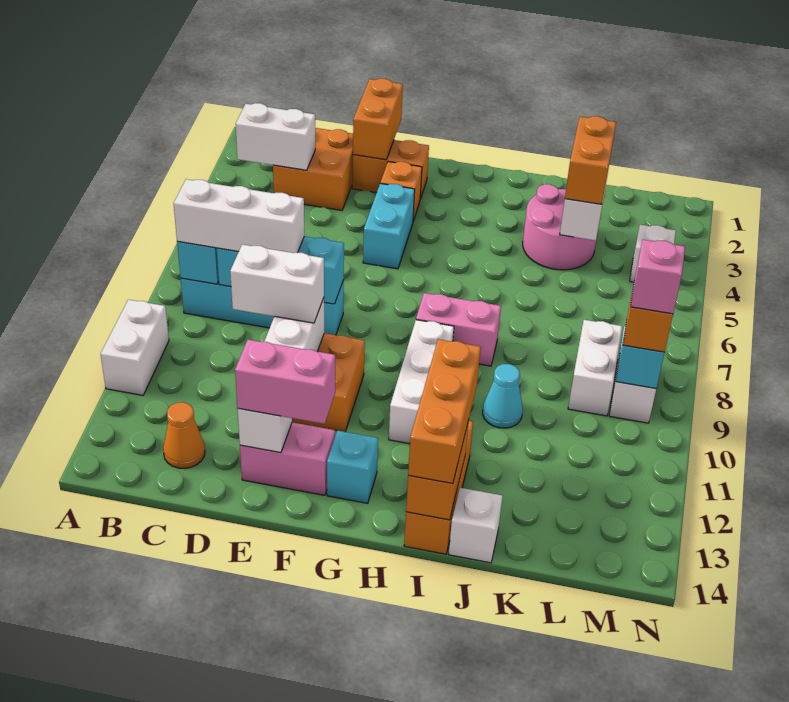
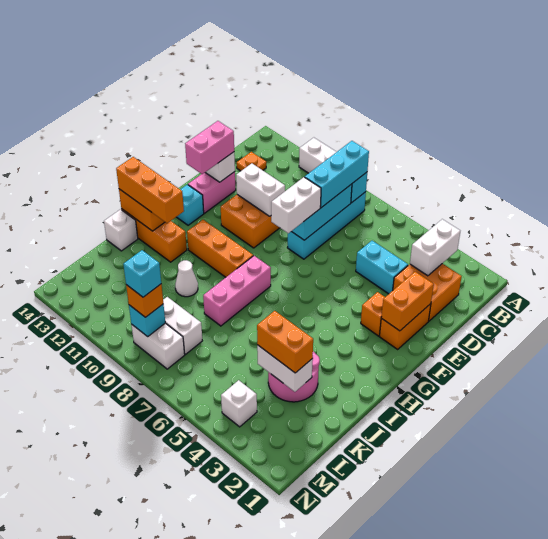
white 1x3 brick [173,179,304,253] -> cyan 1x3 brick [305,141,369,208]
orange 1x1 cone [163,402,205,468] -> orange 1x1 plate [237,152,266,171]
white 1x2 brick [230,244,324,323] -> white 1x2 brick moved to [271,177,321,233]
orange 1x2 brick [353,79,403,160] -> orange 1x2 brick turned to [381,272,434,331]
cyan 1x2 brick [363,184,415,269] -> cyan 1x2 brick moved to [356,241,408,294]
pink 1x2 brick [416,293,501,366] -> pink 1x3 brick [203,256,271,326]
white 1x3 brick [389,320,454,444] -> orange 1x3 brick [187,220,253,277]
cyan 1x1 cone [483,364,523,428] -> white 1x1 cone [175,260,198,297]
pink 1x1 brick [631,240,685,314] -> cyan 1x1 brick [123,250,161,297]

